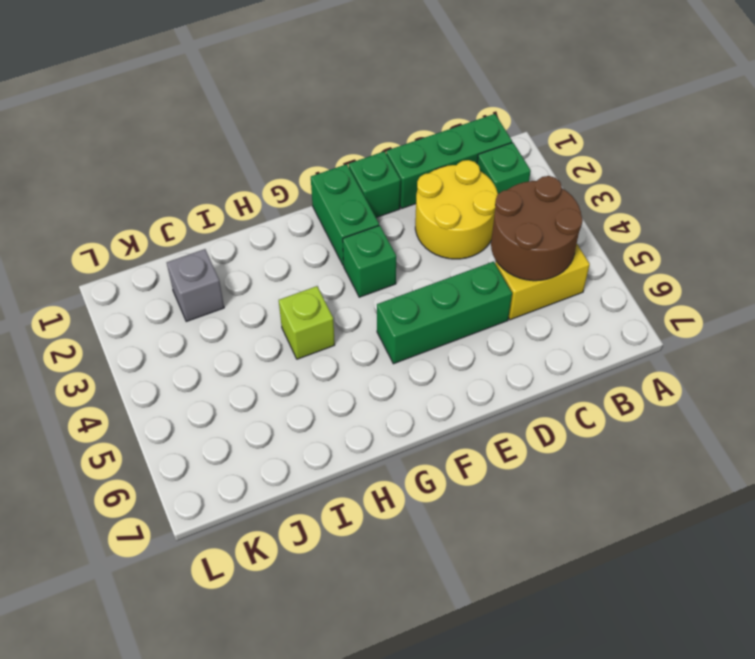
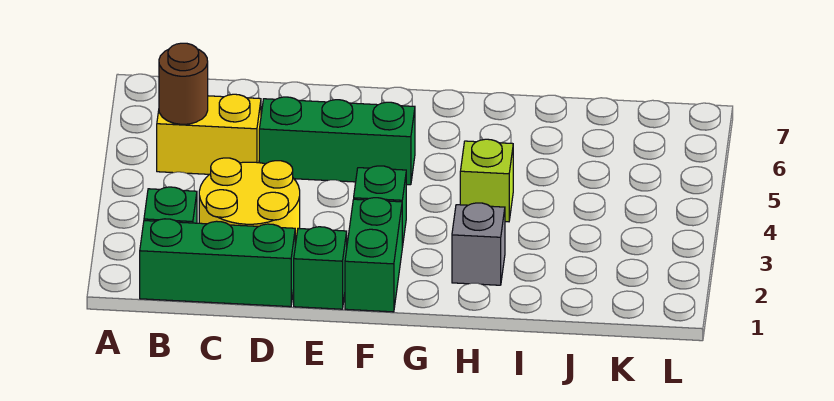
brown 2x2 round brick [491,176,583,281] -> brown 1x1 round brick [159,43,208,124]
grey 1x1 brick [167,249,224,322] -> grey 1x1 brick moved to [452,203,505,285]

